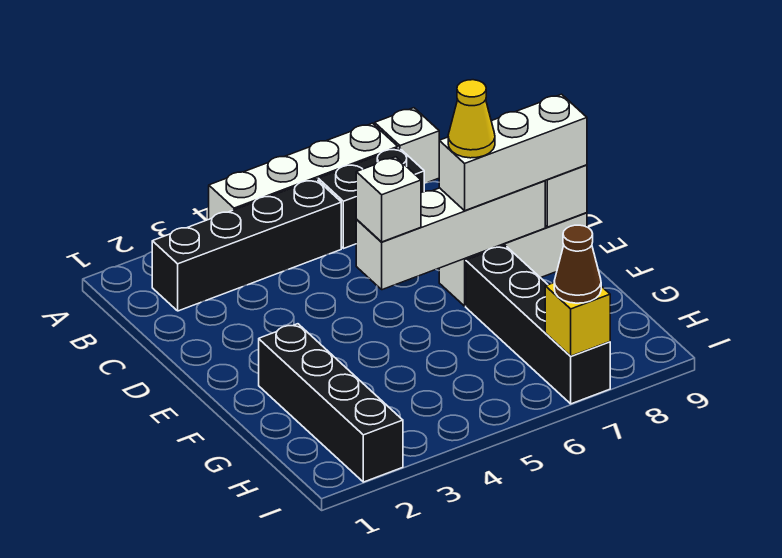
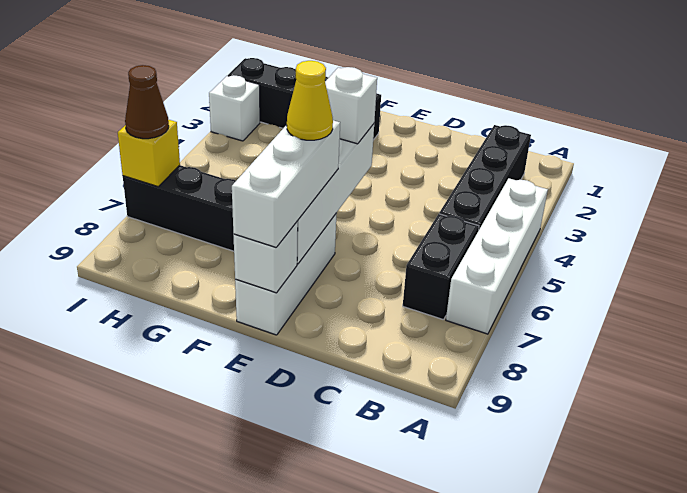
white 1x1 brick [375,108,439,184] -> white 1x1 brick moved to [209,75,260,141]

